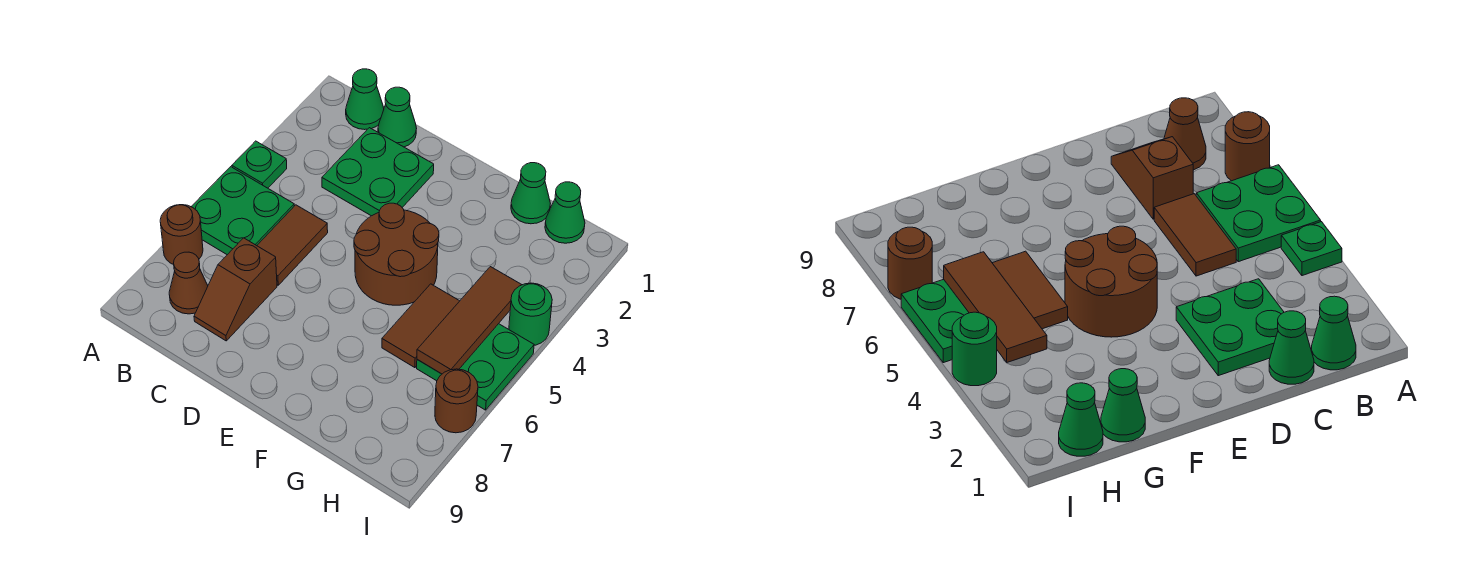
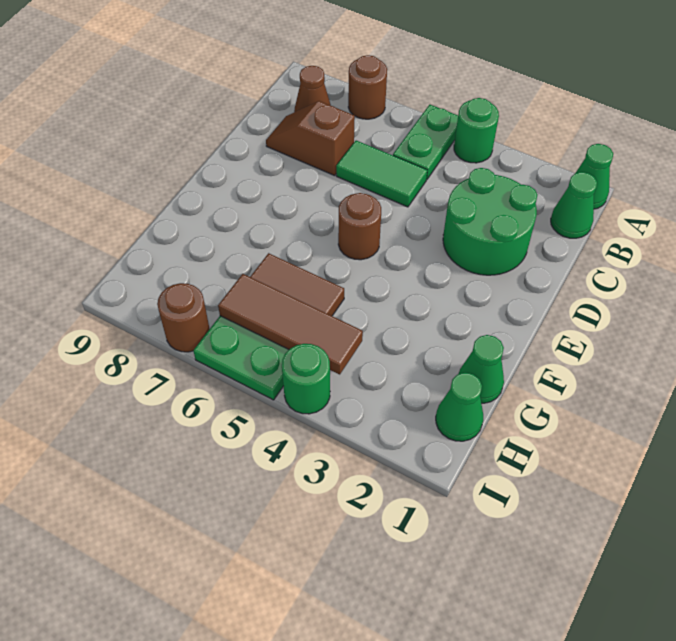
green 1x1 plate [232,141,287,188] -> green 1x1 round brick [454,98,499,163]
green 2x2 plate [191,167,294,255] -> green 1x2 plate [393,105,458,179]
green 1x1 cone [378,87,417,147] -> green 1x1 cone moved to [576,144,613,209]
green 2x2 plate [322,128,434,216] -> green 2x2 round brick [443,168,537,275]
brown 1x2 tile [257,205,328,285] -> green 1x2 tile [336,141,427,207]
brown 2x2 round brick [354,203,439,305] -> brown 1x1 round brick [338,193,381,260]

